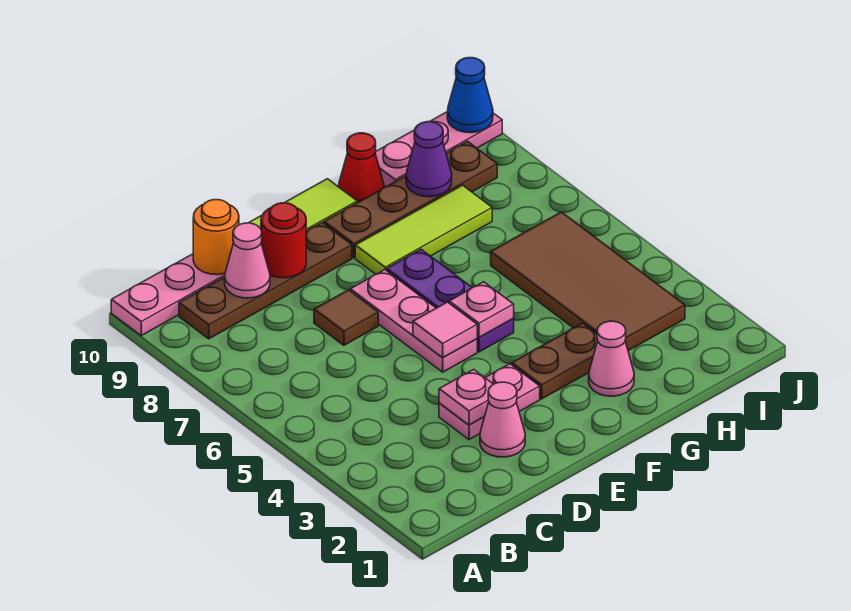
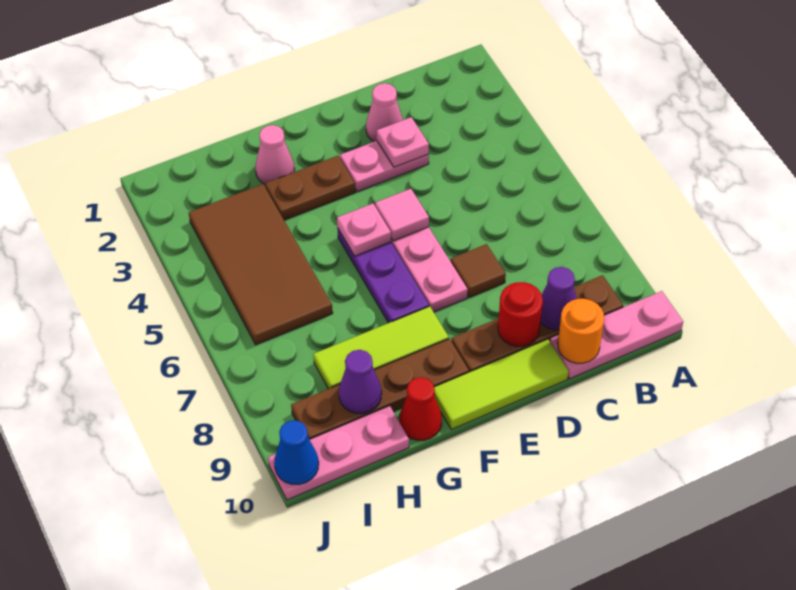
pink 1x1 cone [225,223,270,298] -> purple 1x1 cone [541,267,577,330]

